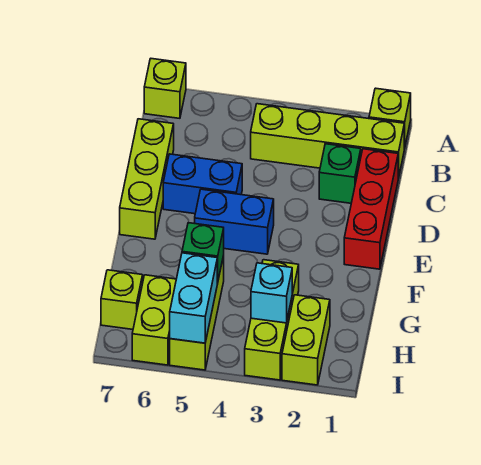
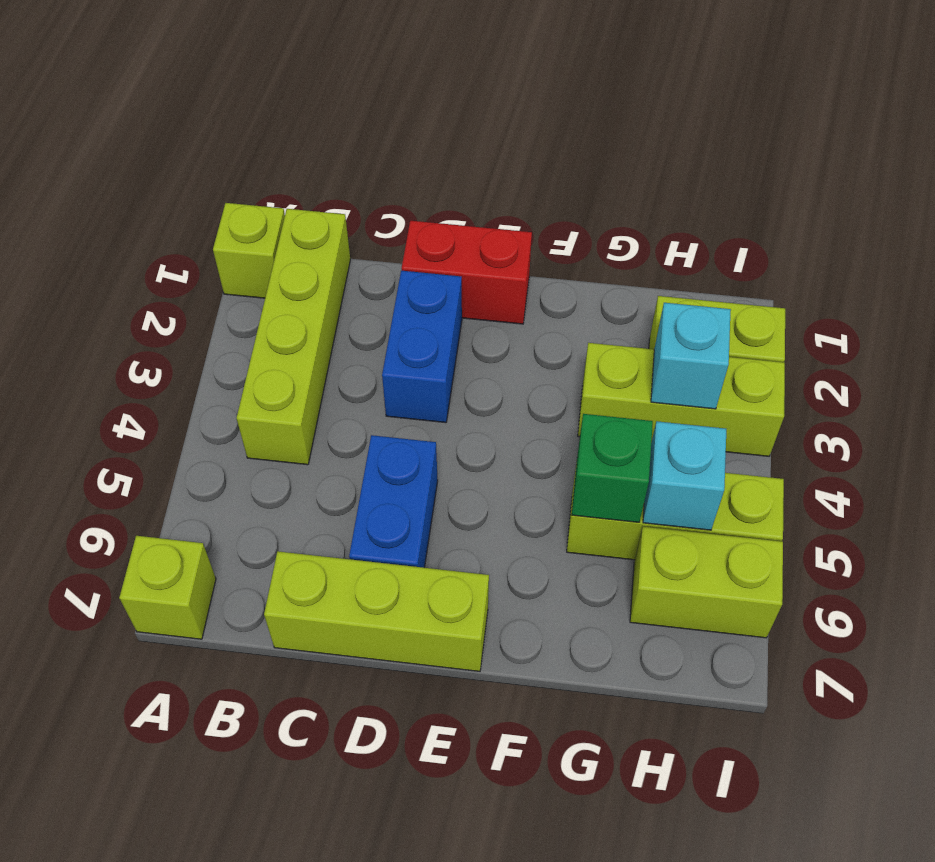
red 1x3 brick [344,149,398,269] -> red 1x2 brick [402,221,532,324]
green 1x1 brick [319,144,361,203] -> none
blue 1x2 brick [195,189,274,254] -> blue 1x2 brick moved to [382,271,462,423]
cyan 1x2 brick [170,253,218,343] -> cyan 1x1 brick [643,421,726,530]
lime 1x1 brick [101,270,143,329] -> none

